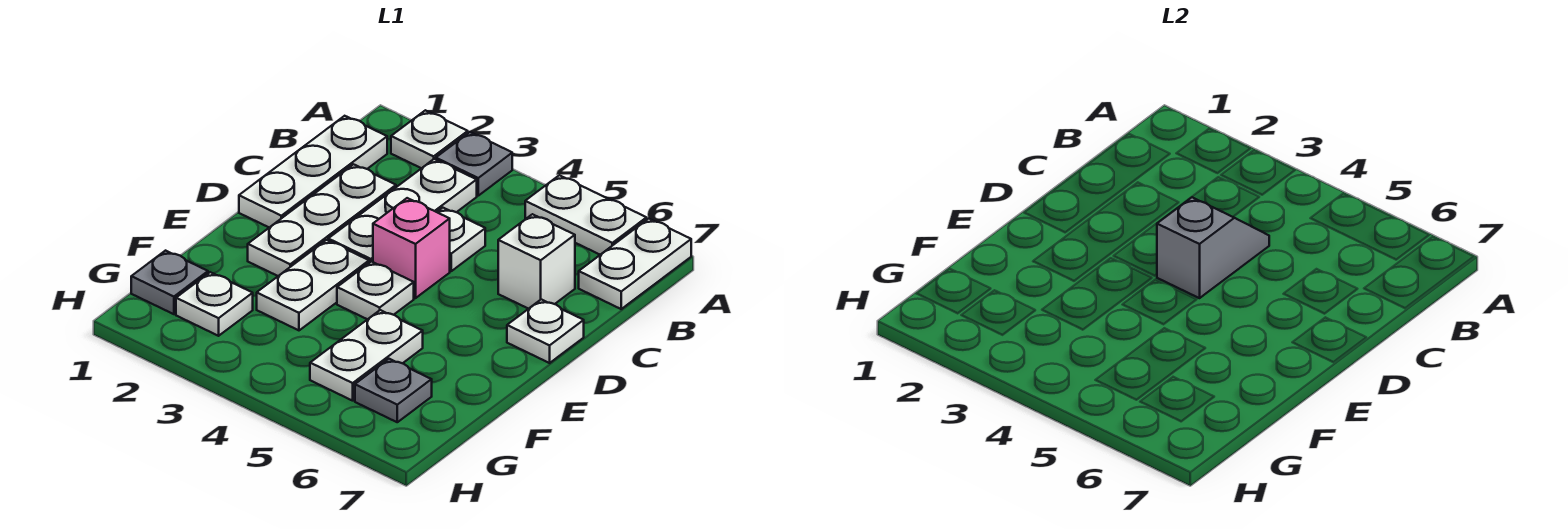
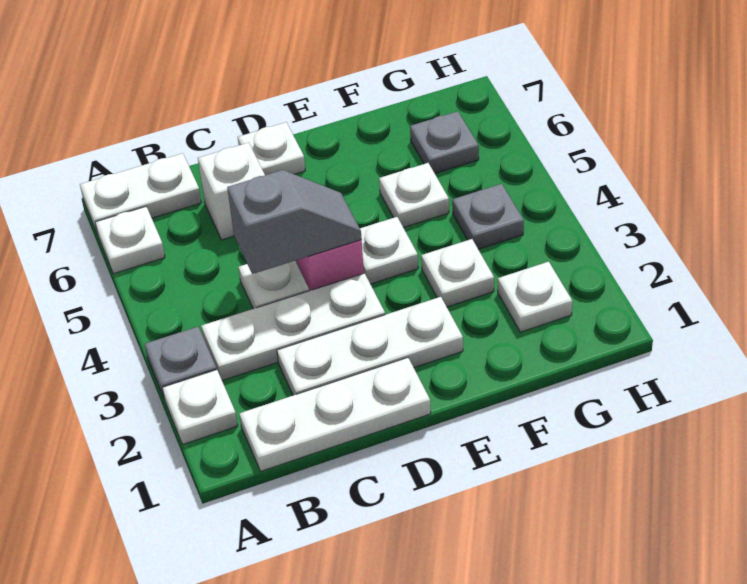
white 1x2 plate [525,175,647,255] -> white 1x1 plate [95,207,165,274]
grey 1x2 slope [1157,197,1269,298] -> grey 1x2 slope turned to [227,170,362,274]
white 1x2 plate [257,240,369,330] -> white 1x1 plate [421,239,494,307]
white 1x2 plate [310,310,423,401] -> white 1x1 plate [379,163,449,228]
grey 1x1 plate [131,251,208,314] -> grey 1x1 plate moved to [452,184,524,249]

